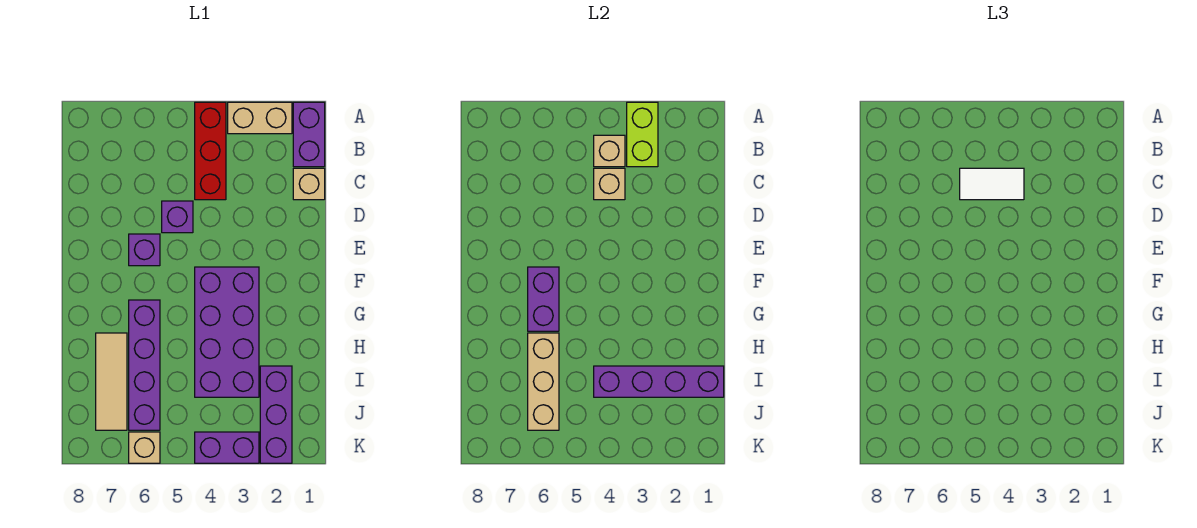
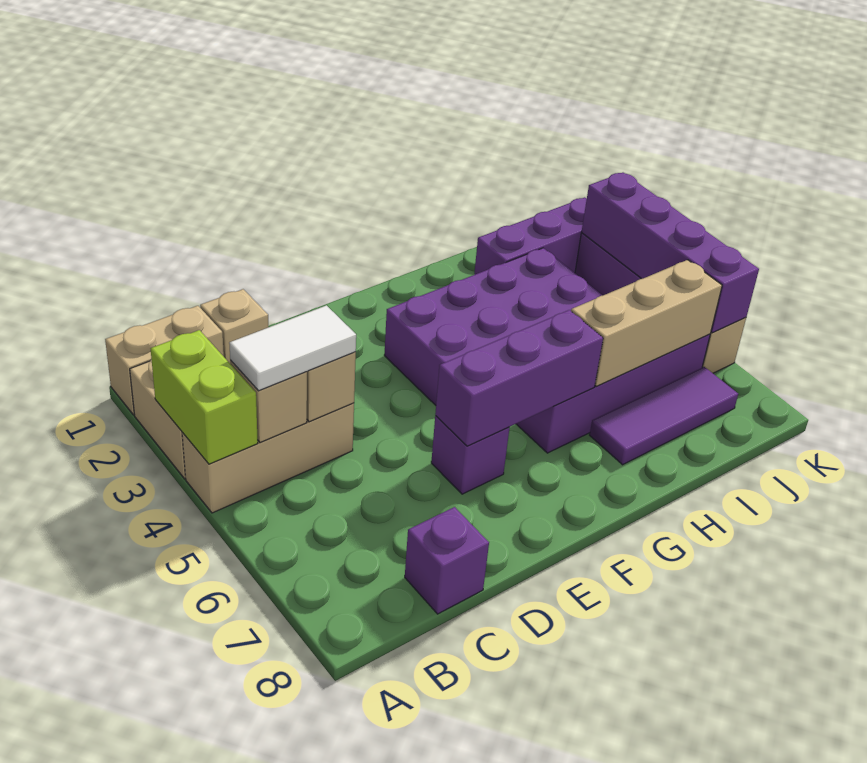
purple 1x2 brick [293,102,325,167] -> tan 1x2 brick [105,306,224,415]
lime 1x2 brick [627,102,658,167] -> lime 1x2 brick turned to [151,330,258,464]
red 1x3 brick [195,102,226,200] -> tan 1x3 brick [182,403,354,513]
white 1x2 tile [960,168,1024,200] -> white 1x2 tile turned to [229,305,356,391]
purple 1x1 brick [162,201,193,233] -> purple 1x1 brick moved to [405,507,489,614]
purple 1x2 brick [528,267,559,331] -> purple 1x3 brick [435,310,603,446]
tan 1x3 tile [96,333,127,430] -> purple 1x3 tile [590,367,738,465]
purple 1x4 brick [594,366,724,397] -> purple 1x4 brick moved to [581,173,759,333]

